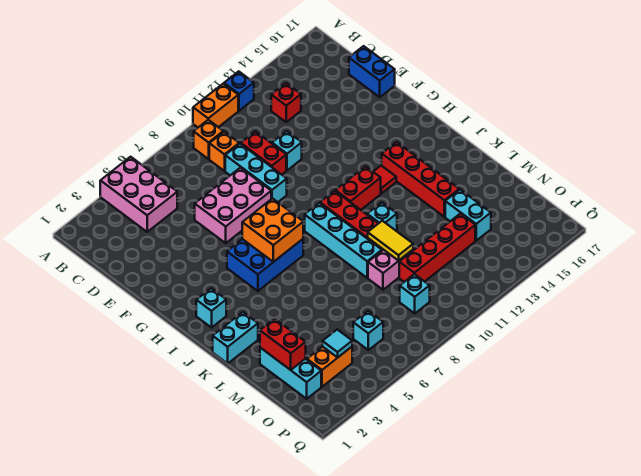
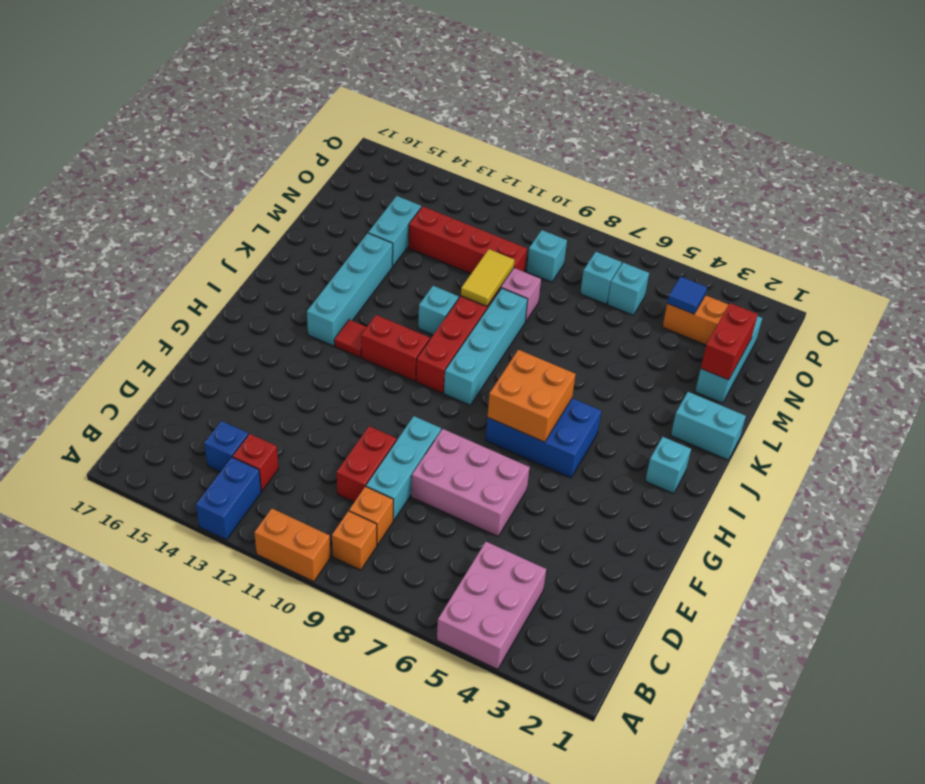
blue 1x1 brick [224,71,254,111] -> blue 1x1 brick moved to [204,421,248,472]
blue 1x2 brick [349,46,395,97] -> blue 1x2 brick moved to [196,457,261,540]
cyan 1x1 brick [272,131,302,170] -> cyan 1x1 brick moved to [580,252,622,304]
red 1x4 brick [382,142,459,217] -> cyan 1x4 brick [307,233,393,346]
cyan 1x1 tile [322,330,352,358] -> blue 1x1 tile [667,277,707,314]

